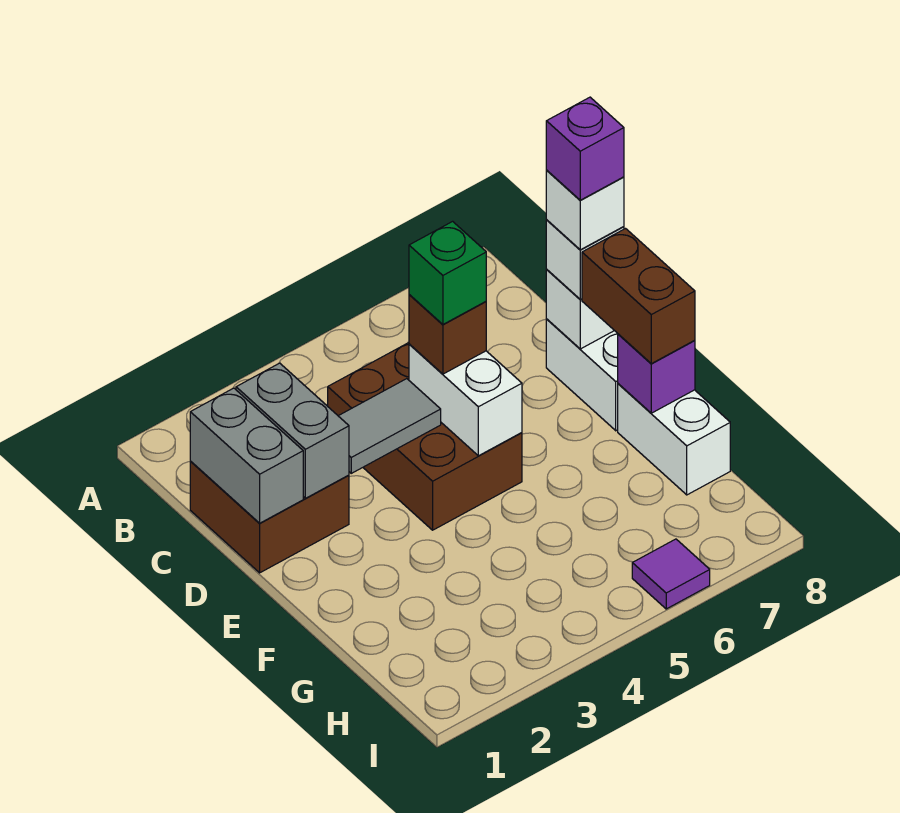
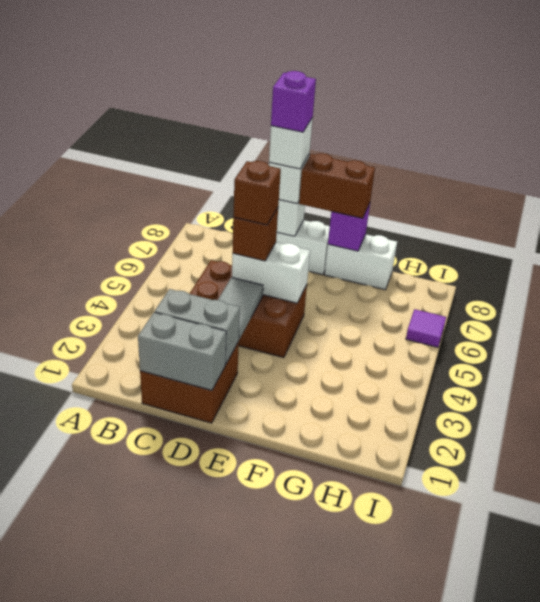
green 1x1 brick [409,221,486,324] -> brown 1x1 brick [233,161,281,225]

